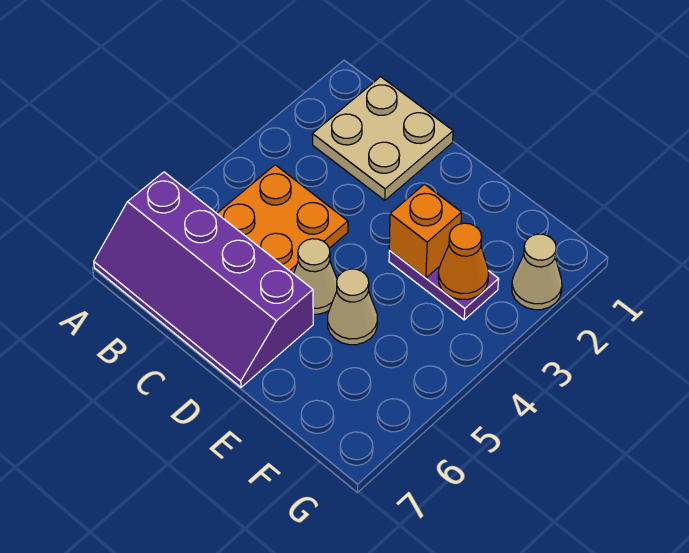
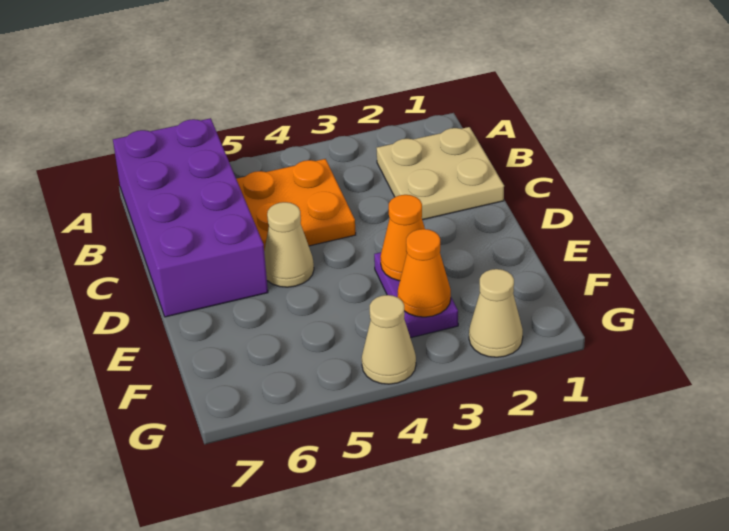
purple 2x4 slope [94,172,313,387] -> purple 2x4 brick [113,118,268,317]
orange 1x1 brick [389,184,462,278] -> orange 1x1 cone [380,195,425,281]
tan 1x1 cone [328,269,377,345] -> tan 1x1 cone moved to [362,295,416,384]

